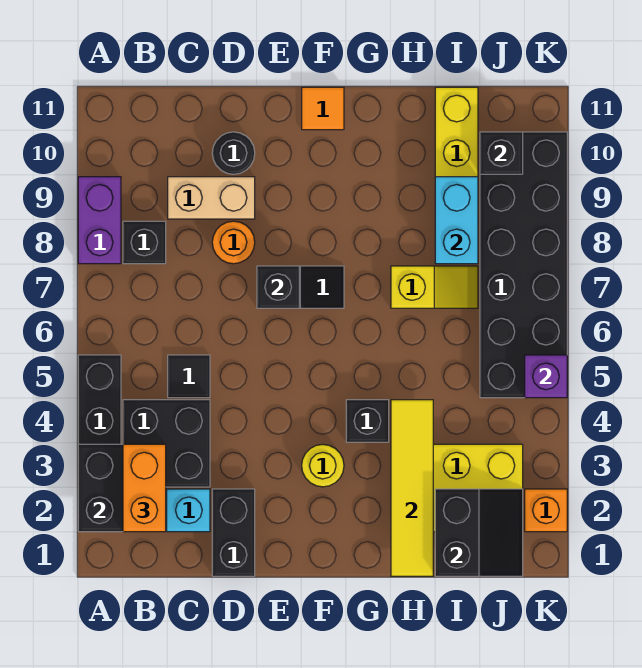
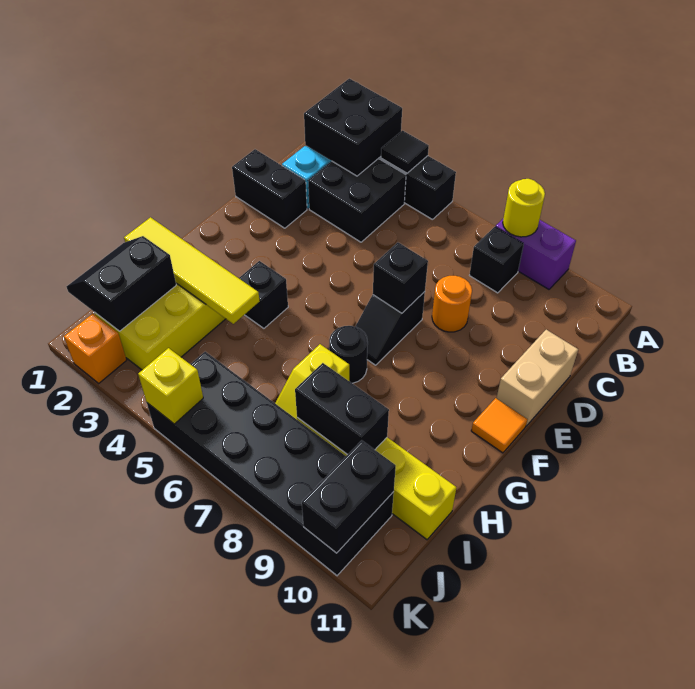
orange 1x2 brick [123,444,166,532] -> none
black 1x1 tile [168,355,210,398] -> black 1x1 tile moved to [381,131,429,173]
tan 1x2 brick [168,177,255,219] -> tan 1x2 brick moved to [496,330,578,426]
black 1x1 round brick [212,132,255,174] -> black 1x1 round brick moved to [329,326,368,383]
yellow 1x1 round brick [302,444,344,487] -> yellow 1x1 round brick moved to [503,179,545,237]
black 2x2 slope [435,489,523,576] -> black 2x2 slope turned to [66,236,176,331]
cyan 1x2 brick [435,177,478,264] -> black 1x2 brick [295,363,389,455]
black 1x1 brick [480,132,523,174] -> black 1x2 brick [302,440,396,553]
purple 1x1 brick [525,355,567,398] -> yellow 1x1 brick [138,348,203,424]

